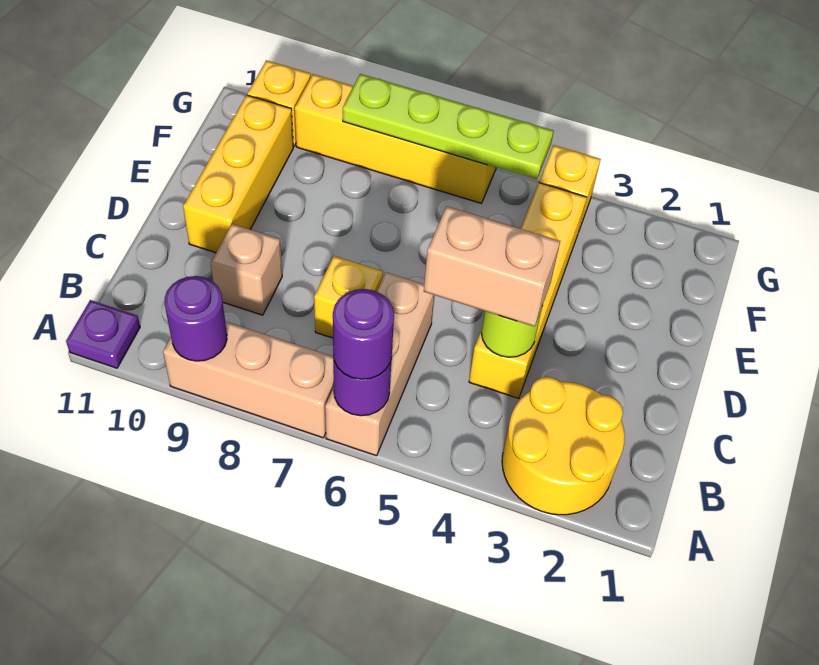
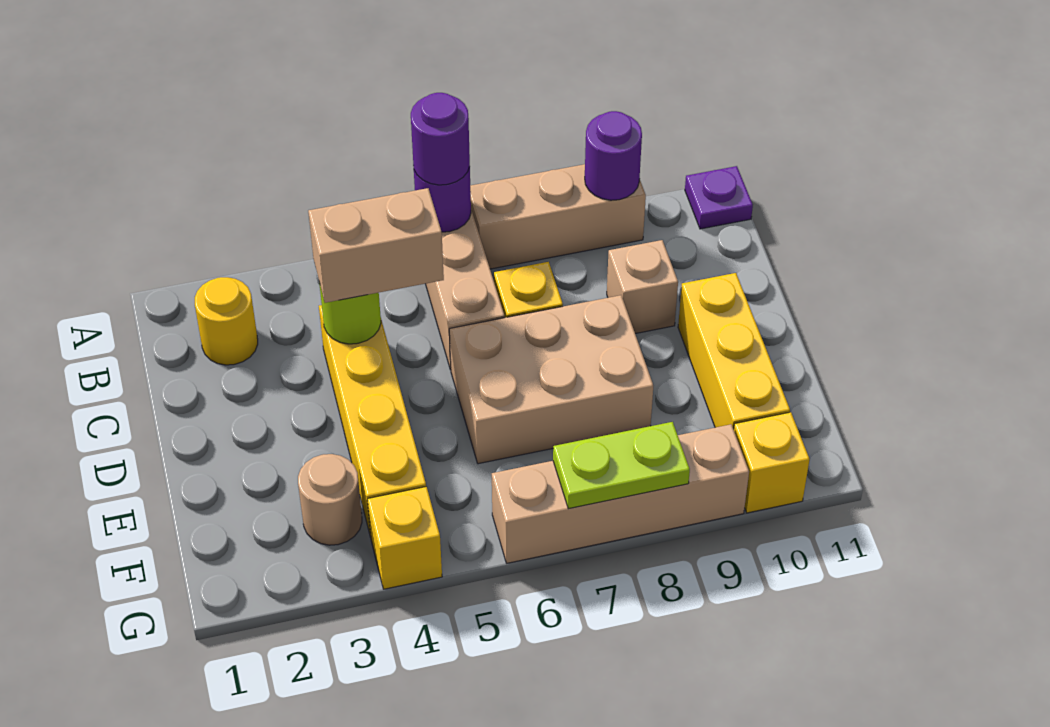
yellow 2x2 round brick [502,377,625,515] -> yellow 1x1 round brick [195,277,258,365]
none -> tan 2x3 brick [449,295,653,464]
none -> tan 1x1 round brick [298,454,362,545]
lime 1x4 plate [343,74,553,180] -> lime 1x2 plate [553,422,690,509]
yellow 1x4 brick [295,74,496,203] -> tan 1x4 brick [492,424,749,563]

